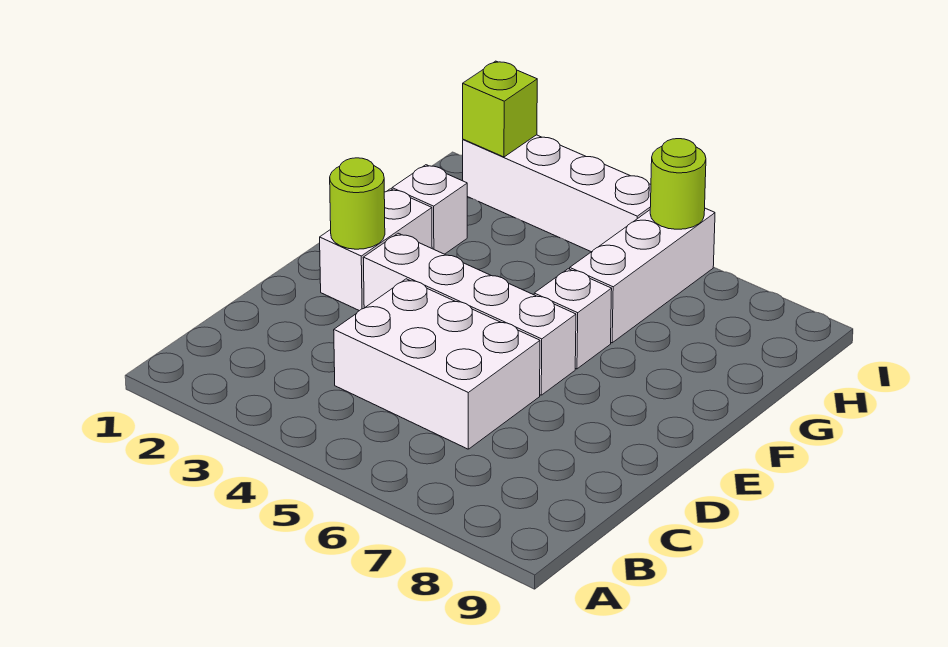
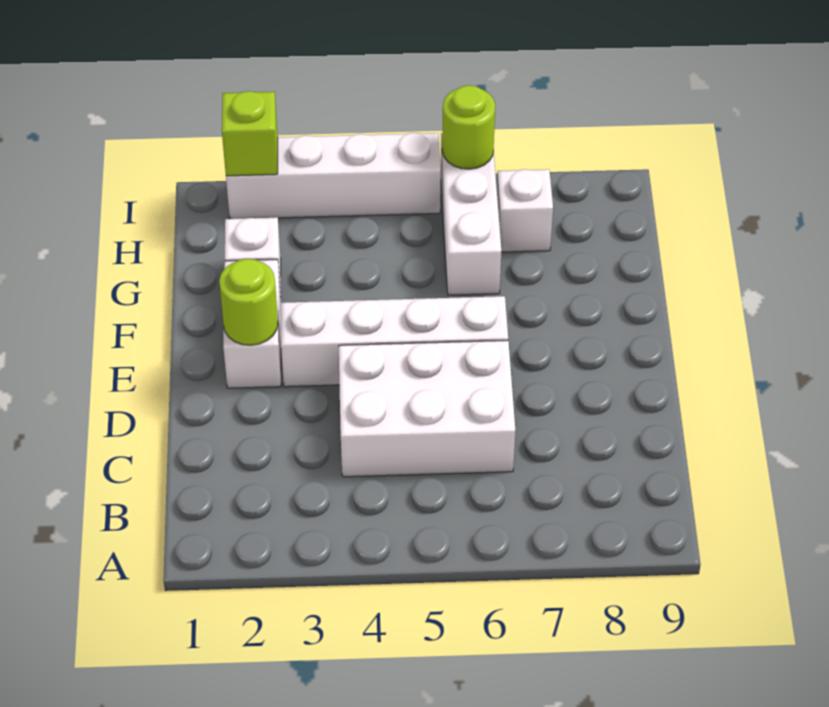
white 1x1 brick [534,269,612,369] -> white 1x1 brick moved to [497,169,553,252]

